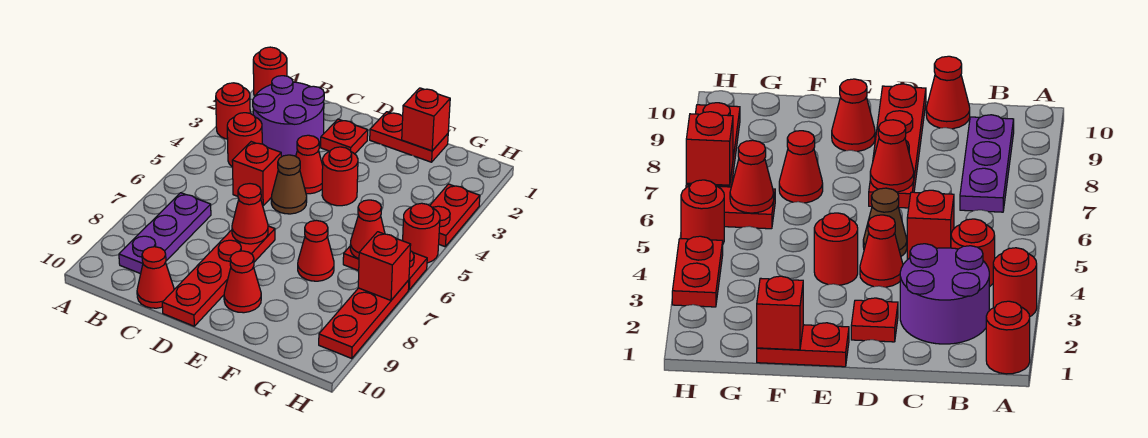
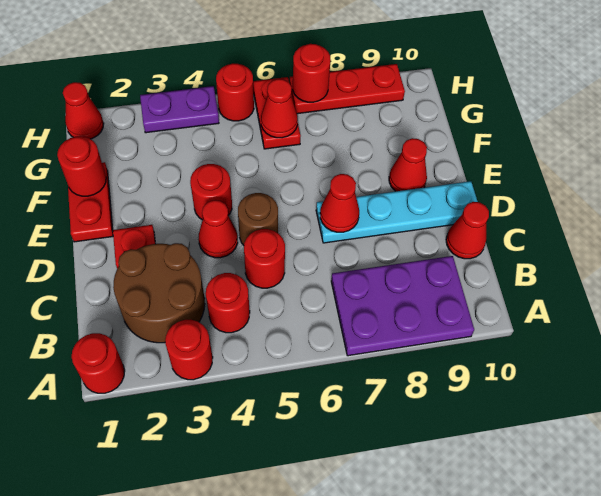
purple 2x2 round brick [253,76,324,157] -> brown 2x2 round brick [113,243,205,343]
purple 1x3 plate [119,193,211,274] -> purple 2x3 plate [331,256,474,356]
red 1x1 brick [232,142,281,206] -> red 1x1 round brick [244,229,285,288]
brown 1x1 cone [271,155,307,214] -> brown 1x1 round brick [238,193,278,245]
red 1x4 plate [162,226,275,326] -> cyan 1x4 plate [316,181,478,243]
red 1x1 brick [402,88,450,151] -> red 1x1 round brick [57,136,106,196]
red 1x1 cone [298,220,334,281] -> red 1x1 cone moved to [63,82,104,139]
red 1x2 plate [430,184,480,247] -> purple 1x2 plate [140,86,219,133]
red 1x1 brick [358,232,411,300] -> red 1x1 round brick [293,44,331,102]

